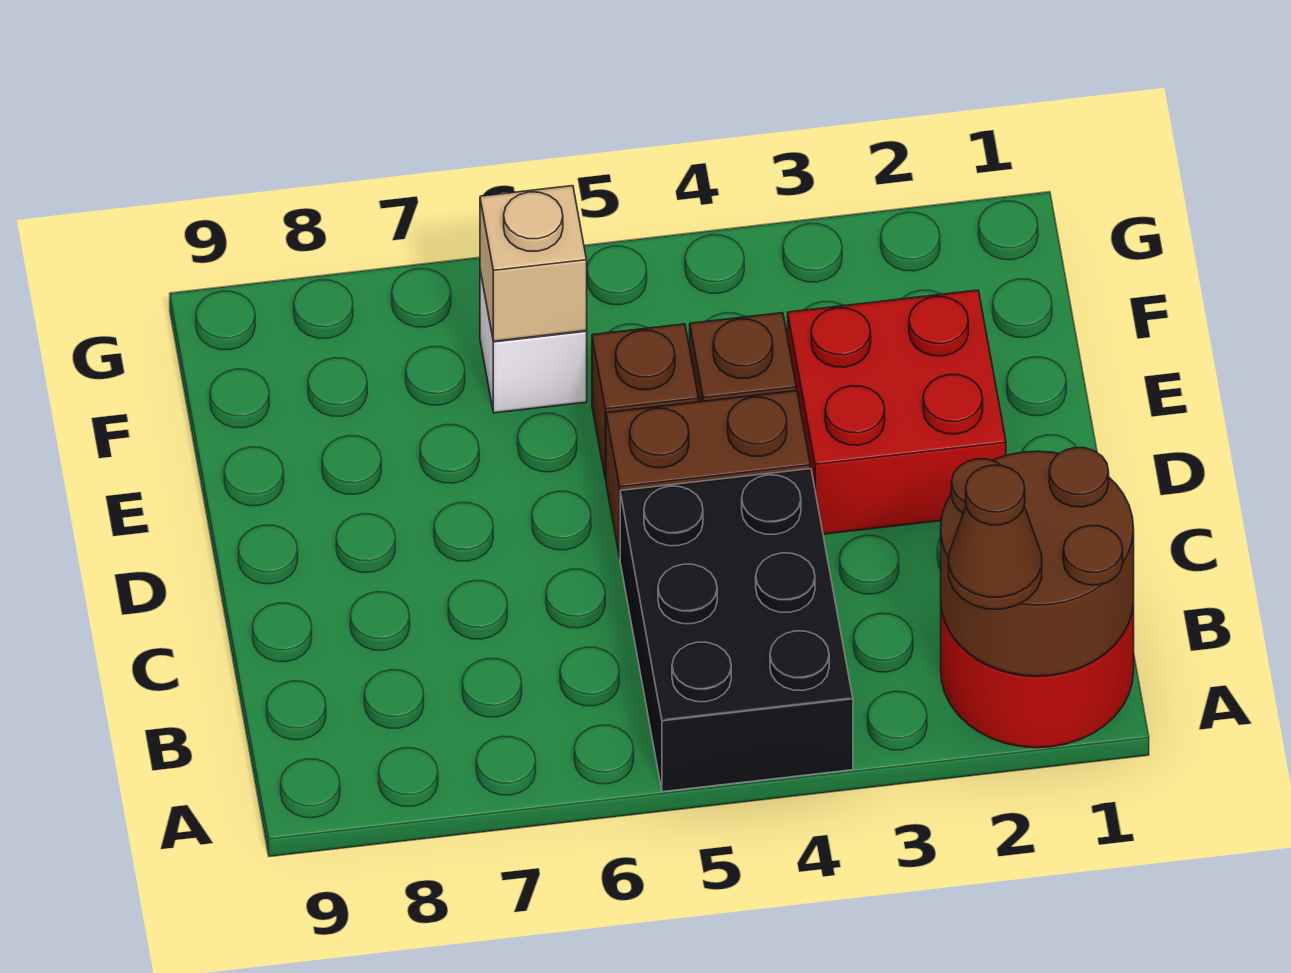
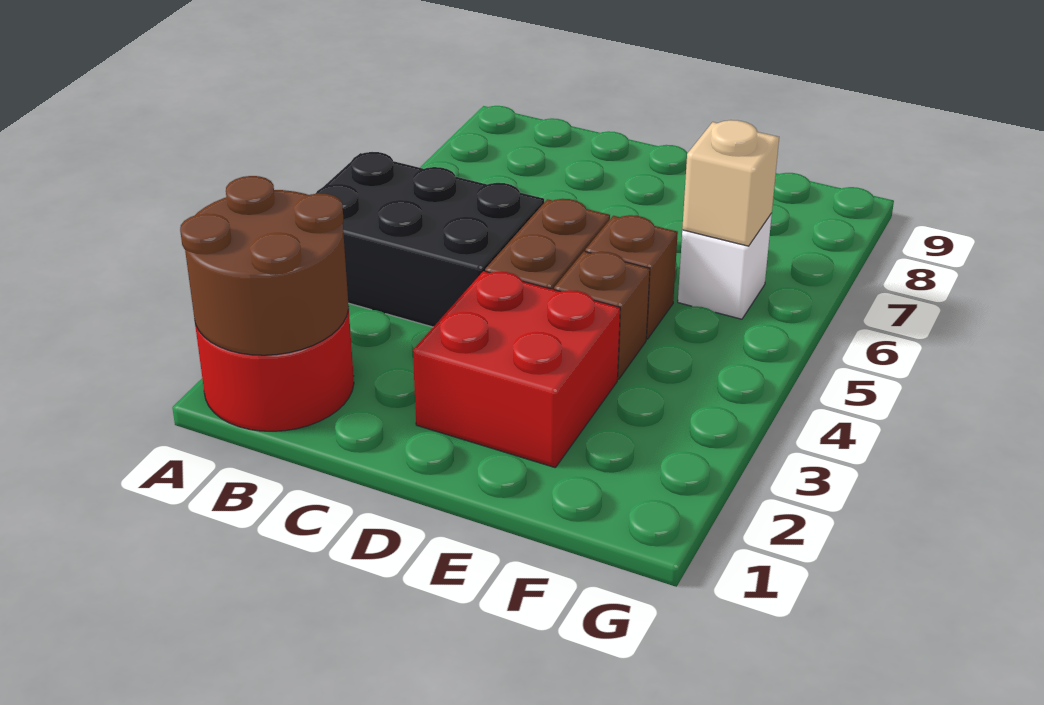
brown 1x1 cone [949,465,1042,609] -> none

